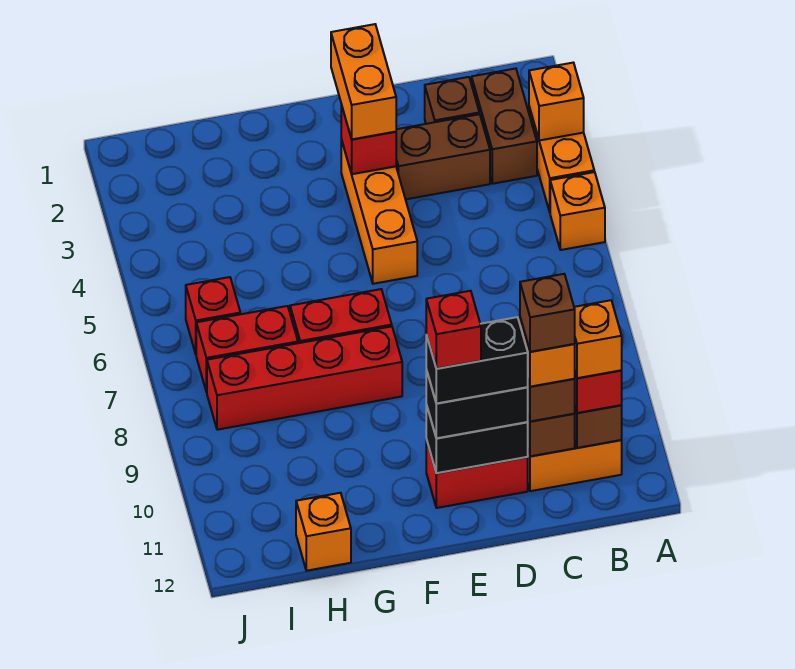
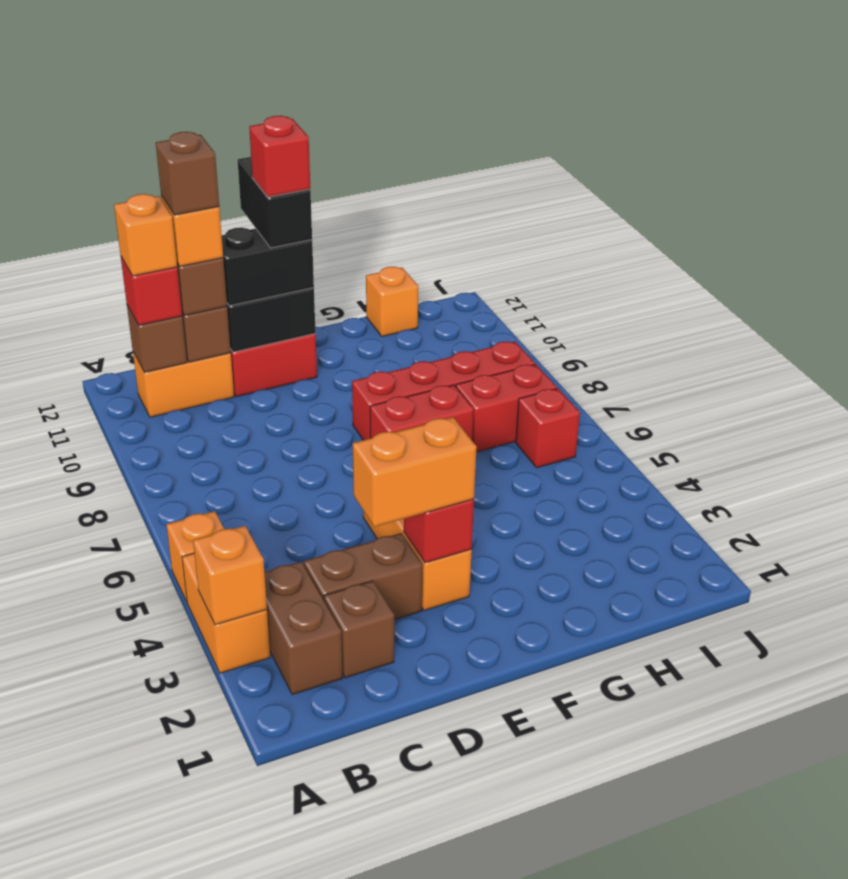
black 1x2 brick [426,317,528,404] -> black 1x2 brick turned to [238,157,312,248]
orange 1x2 brick [331,24,396,139] -> orange 1x2 brick turned to [353,417,477,527]

